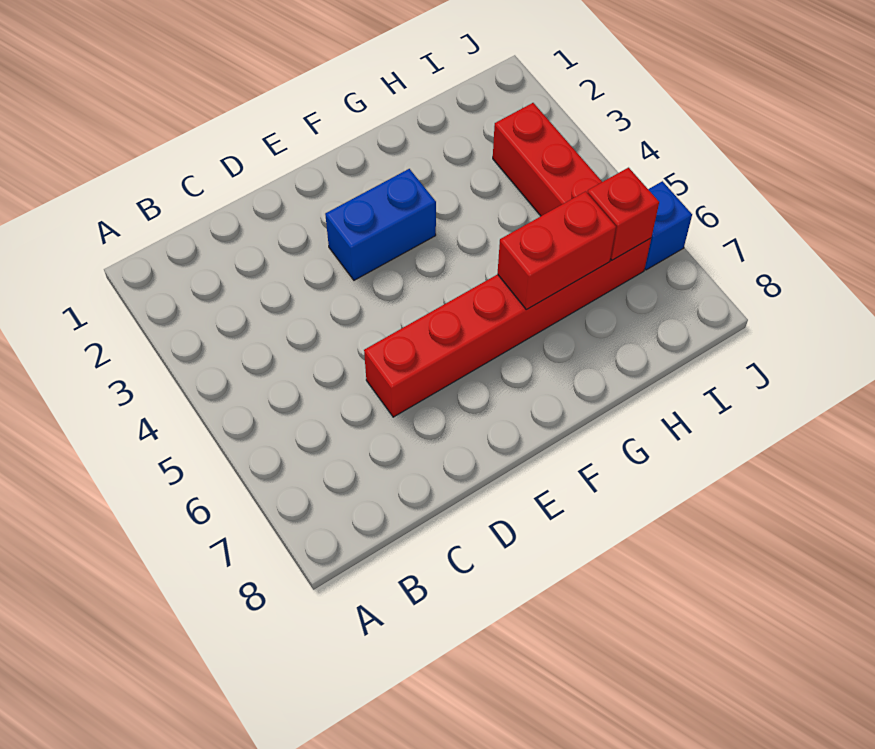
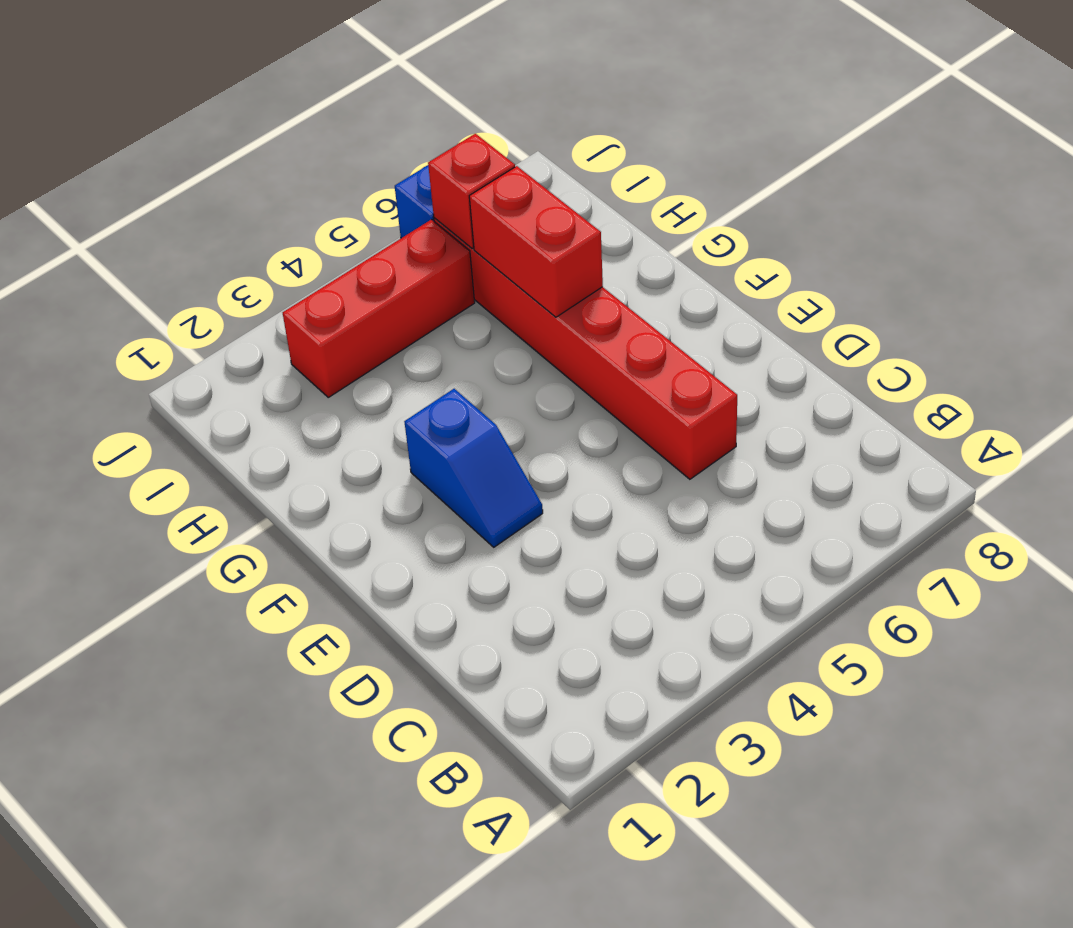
blue 1x2 brick [325,169,436,280] -> blue 1x2 slope [404,389,543,547]

